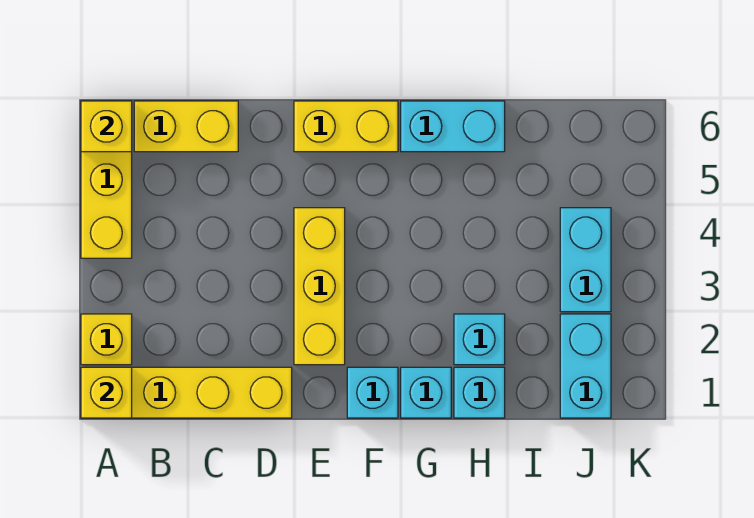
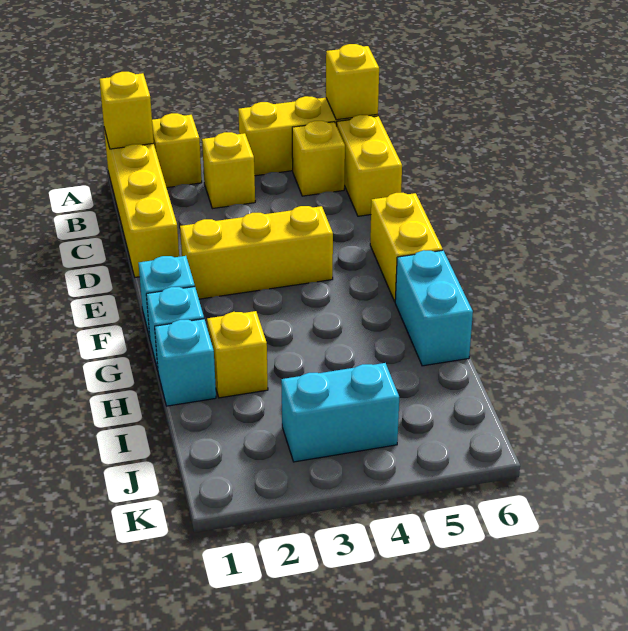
none -> yellow 1x1 brick [202,132,255,209]
none -> yellow 1x1 brick [292,121,345,196]
cyan 1x1 brick [454,314,505,365] -> yellow 1x1 brick [207,311,268,398]
cyan 1x2 brick [560,314,611,418] -> none

